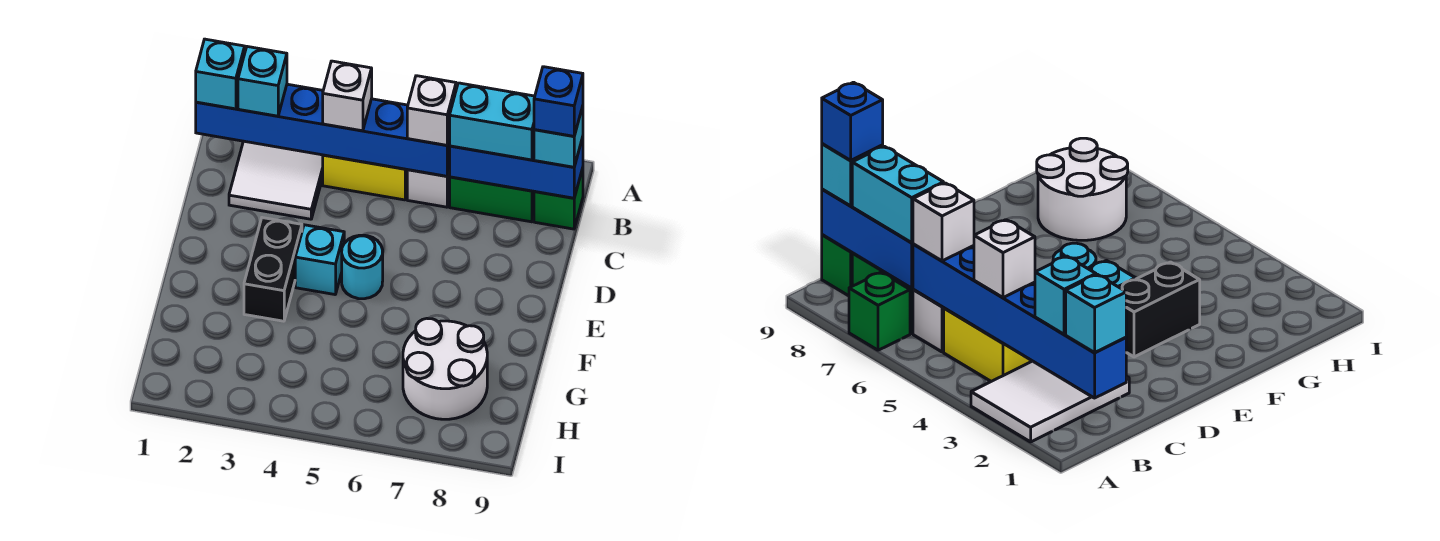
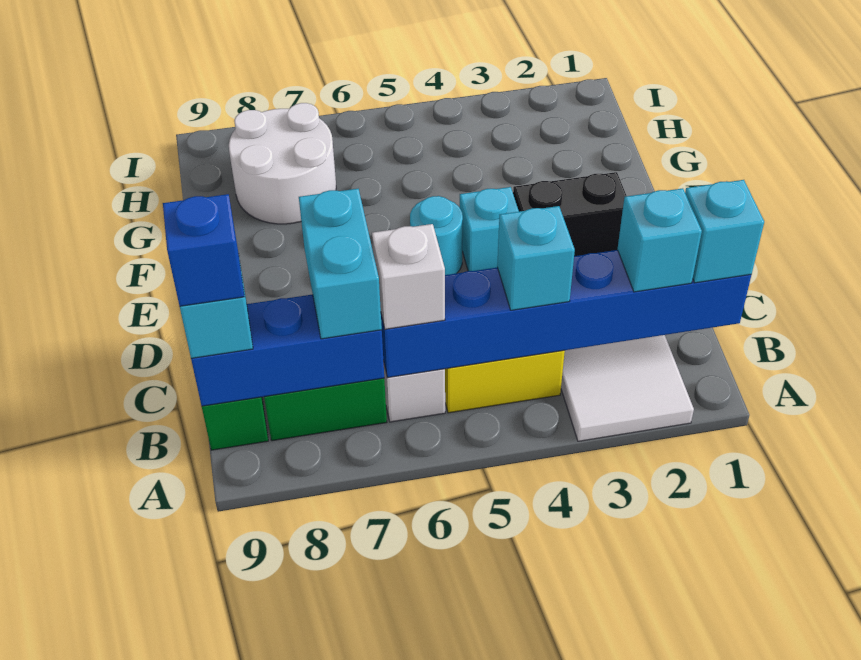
green 1x1 brick [849,272,910,350] -> none
white 1x1 brick [323,61,372,131] -> cyan 1x1 brick [497,206,575,310]
cyan 1x2 brick [449,83,535,160] -> cyan 1x2 brick turned to [299,189,382,339]
black 1x2 brick [244,218,302,321] -> black 1x2 brick turned to [513,172,626,256]

